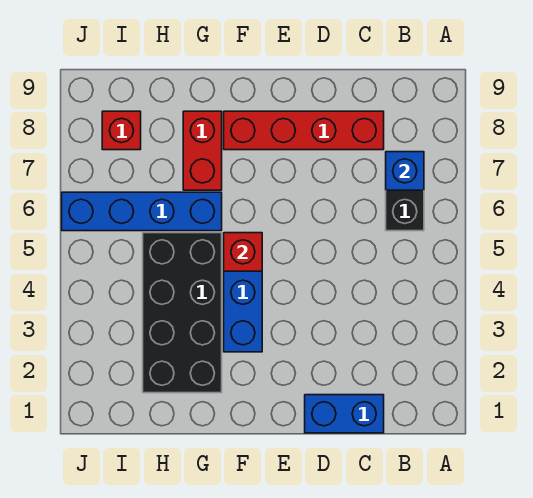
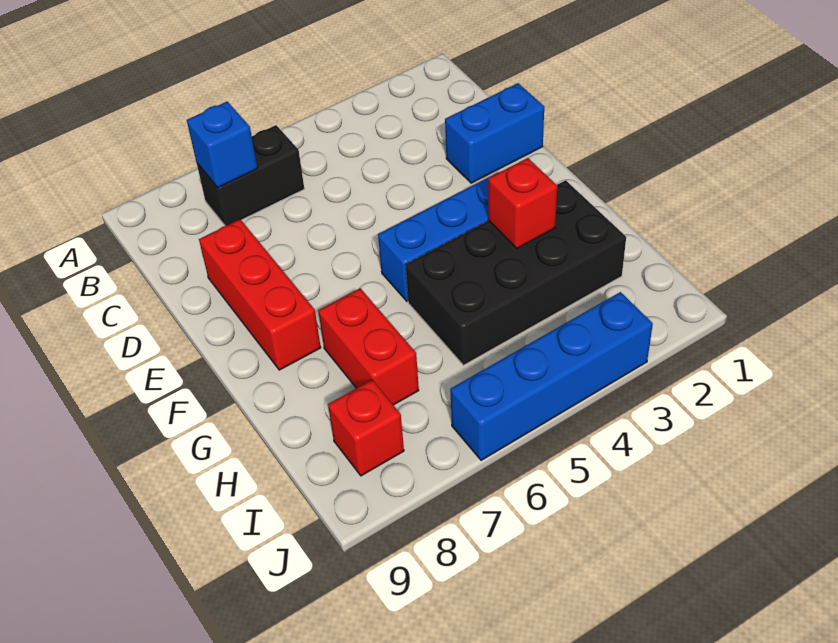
blue 1x2 brick [305,395,384,433] -> blue 1x2 brick turned to [445,83,544,183]
red 1x4 brick [224,111,384,150] -> red 1x3 brick [199,219,321,370]
red 1x1 brick [224,233,262,271] -> red 1x1 brick moved to [488,158,557,248]
blue 1x4 brick [62,192,222,231] -> blue 1x4 brick turned to [450,292,653,460]
red 1x2 brick [183,111,222,190] -> red 1x2 brick turned to [318,288,419,405]

